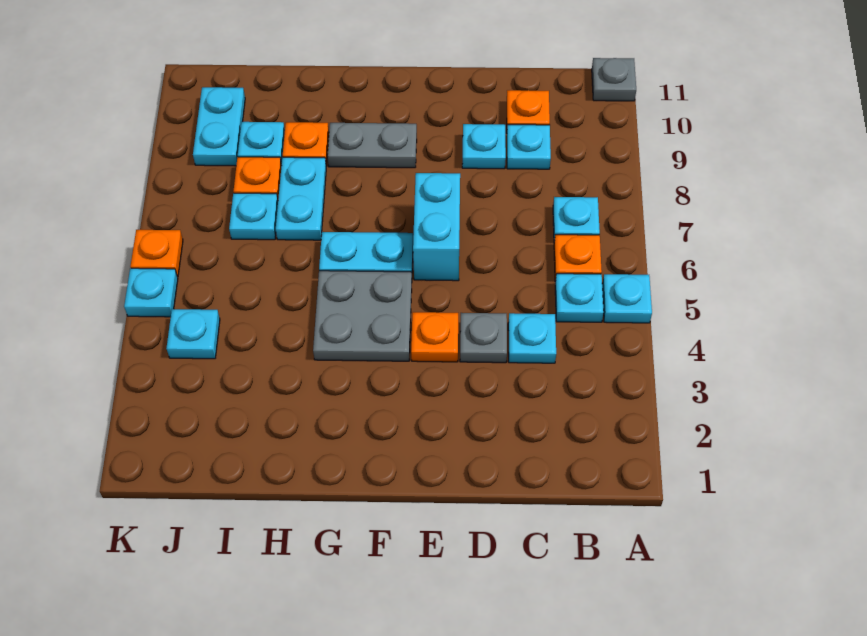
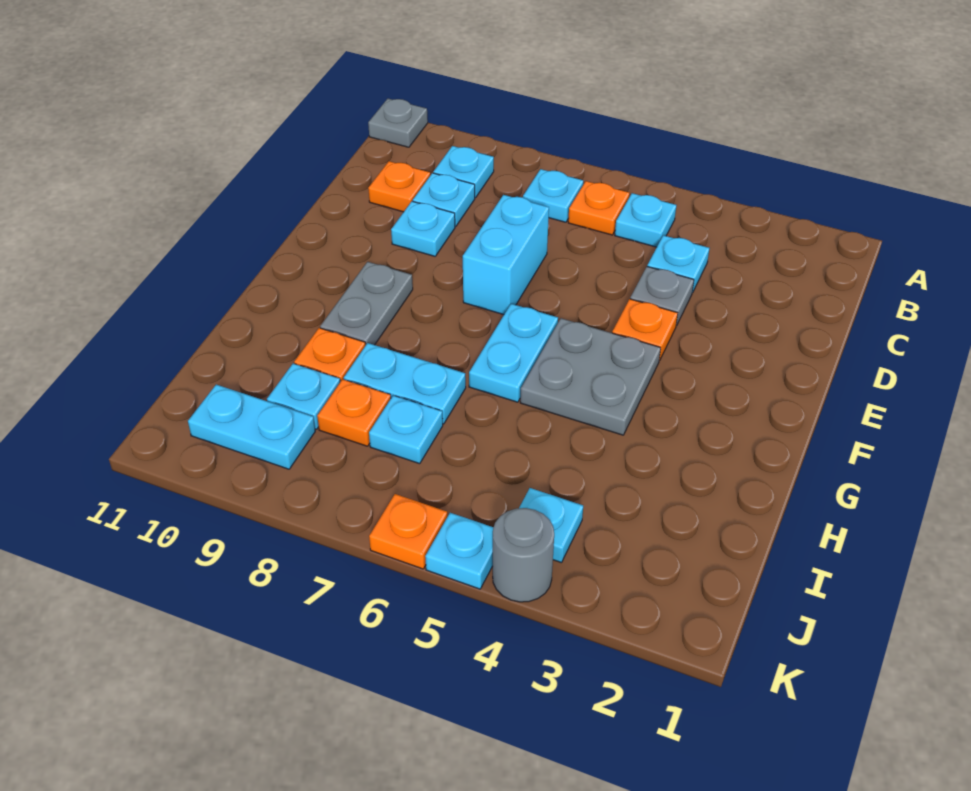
cyan 1x1 plate [602,274,652,323] -> cyan 1x1 plate moved to [433,146,494,198]
cyan 1x2 brick [413,173,460,281] -> cyan 1x2 brick turned to [463,195,549,315]
none -> grey 1x1 round brick [493,508,554,602]

